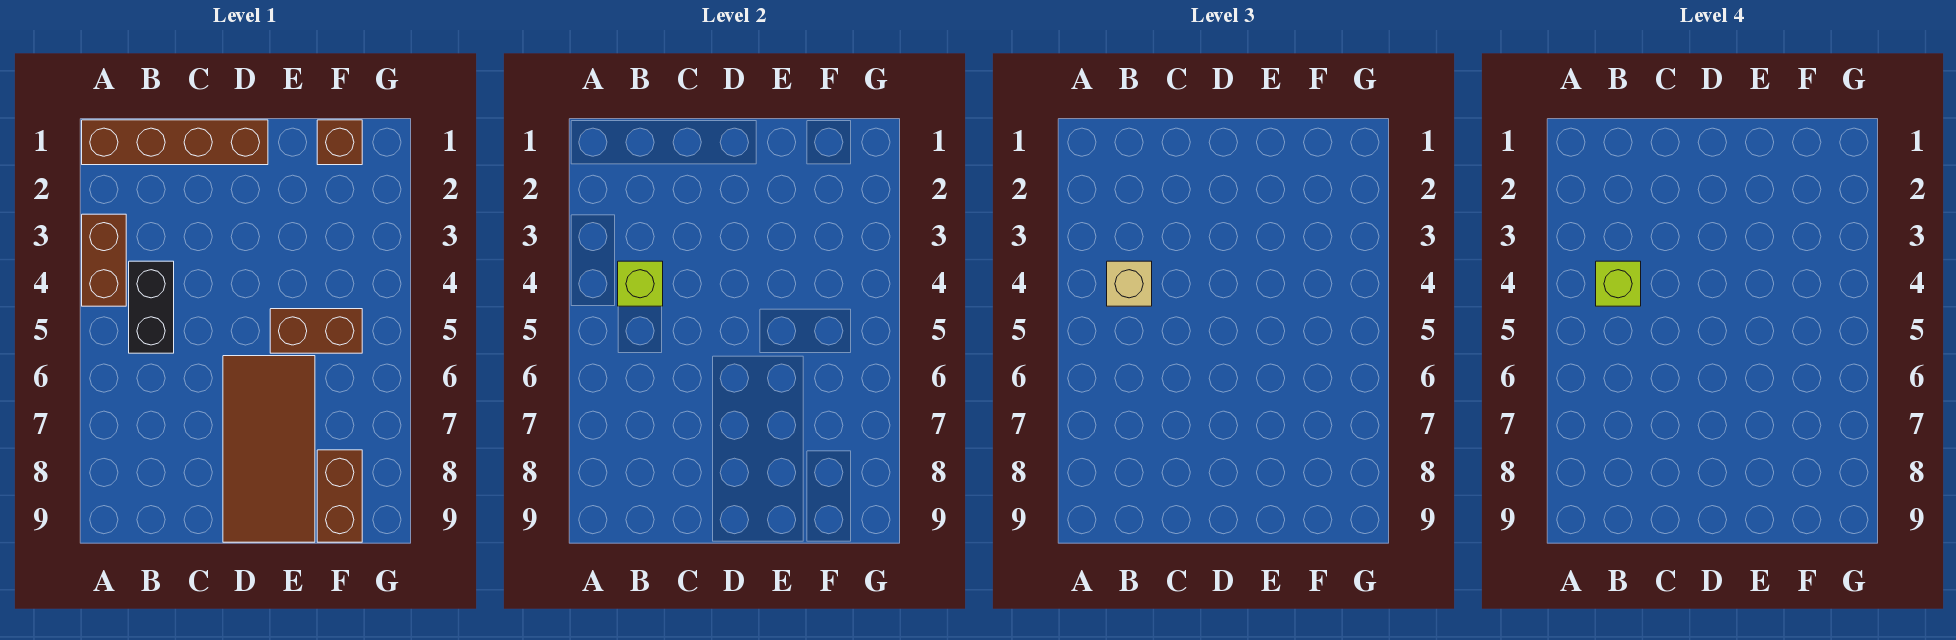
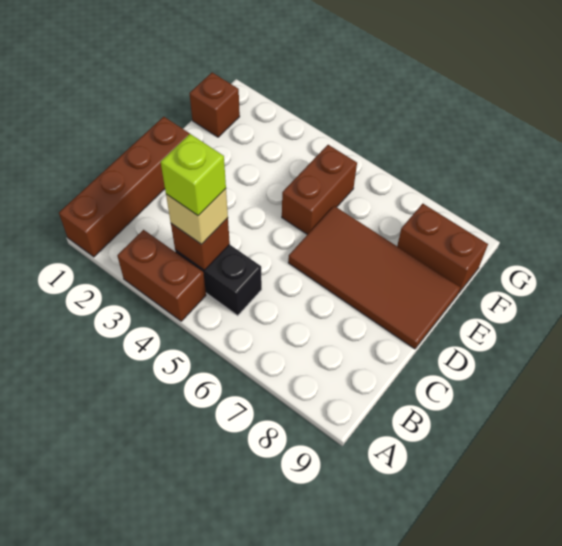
lime 1x1 brick [618,261,663,306] -> brown 1x1 brick [171,218,230,270]

